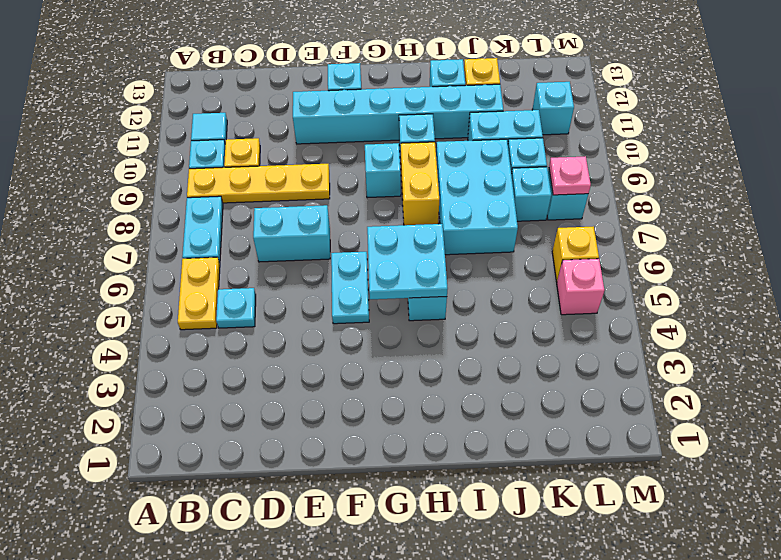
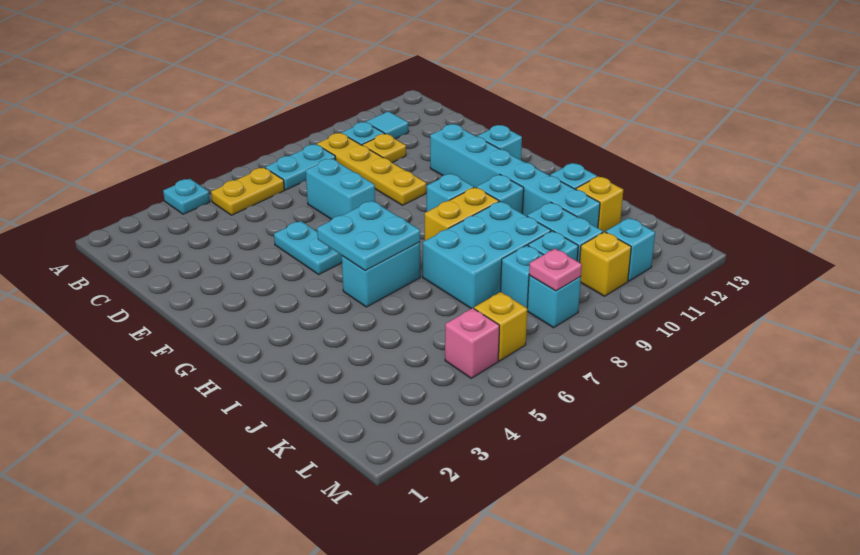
cyan 1x1 plate [216,288,256,328] -> cyan 1x1 plate moved to [163,179,210,214]
cyan 1x2 plate [331,252,369,324] -> cyan 1x2 plate turned to [274,221,342,274]
none -> yellow 1x1 brick [580,232,631,296]

